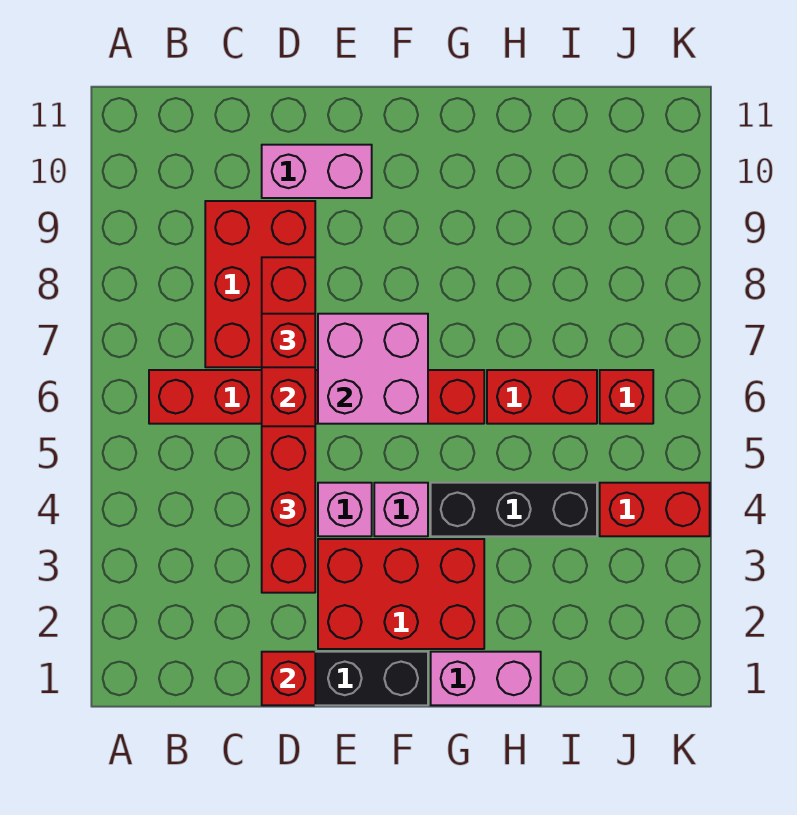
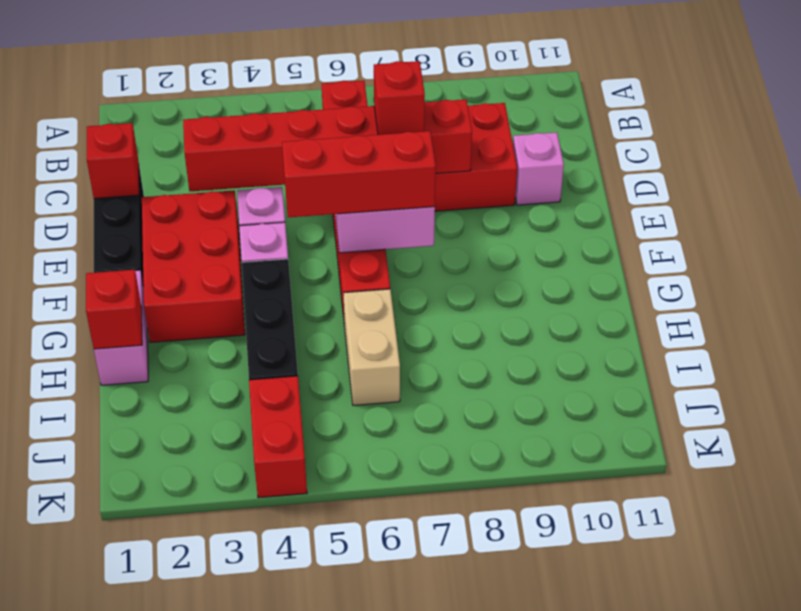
red 1x3 brick [262,426,315,593] -> red 1x3 brick moved to [282,131,436,217]
pink 1x2 brick [262,145,372,198] -> pink 1x1 brick [513,132,564,205]
red 1x2 brick [487,370,597,424] -> tan 1x2 brick [343,289,400,405]
red 1x1 brick [600,370,653,424] -> red 1x1 brick moved to [86,270,142,349]

